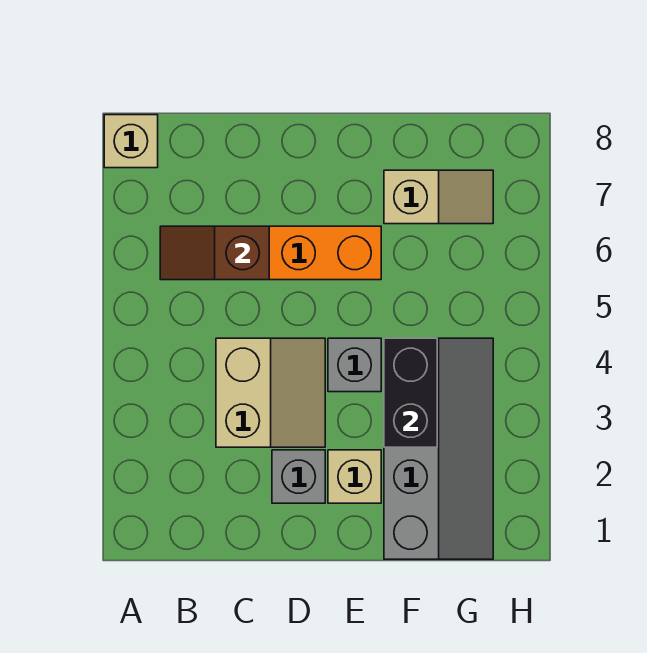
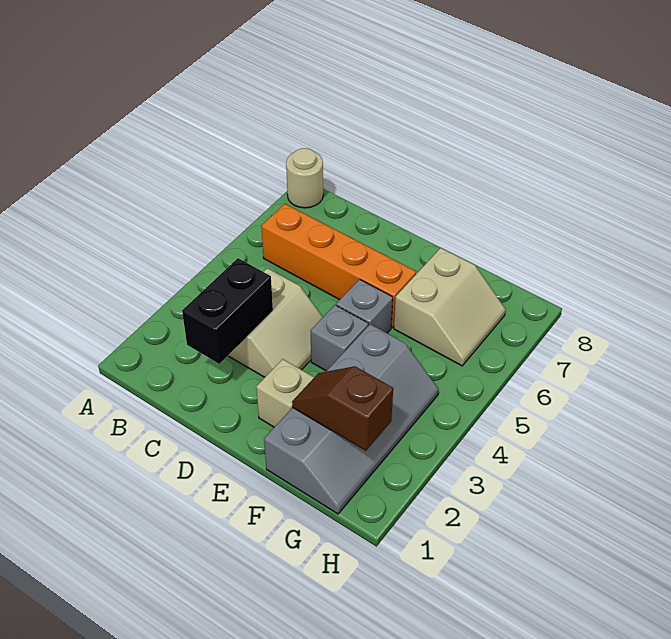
tan 1x1 brick [104,115,158,168] -> tan 1x1 round brick [286,148,323,208]
brown 1x2 slope [160,226,269,280] -> brown 1x2 slope moved to [292,366,393,451]
grey 1x1 brick [272,450,325,503] -> grey 1x1 brick moved to [336,279,393,333]
black 1x2 brick [384,338,437,447] -> black 1x2 brick moved to [182,258,273,364]
tan 1x2 slope [384,170,493,224] -> tan 2x2 slope [394,248,506,366]

